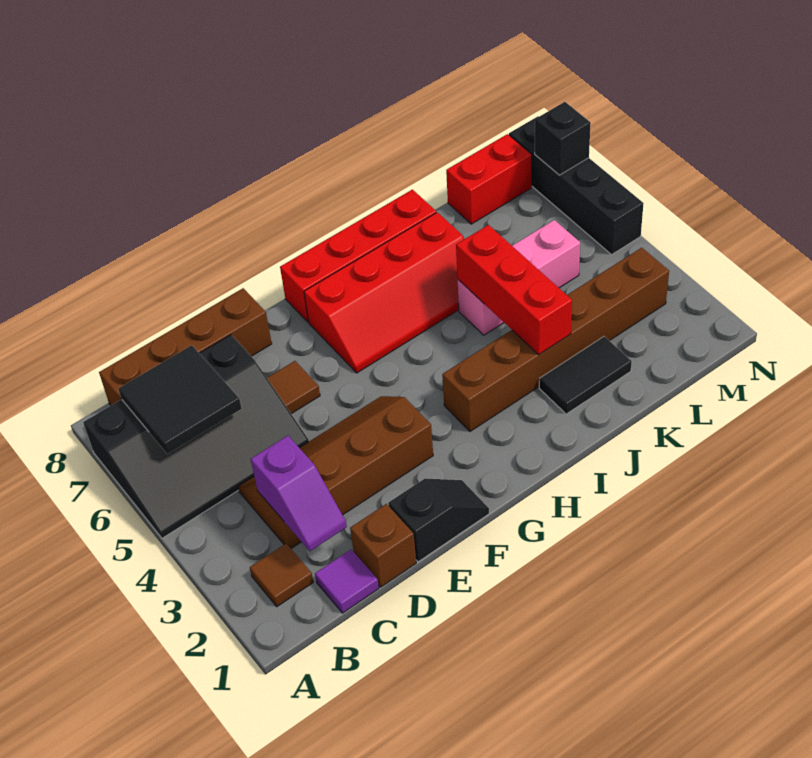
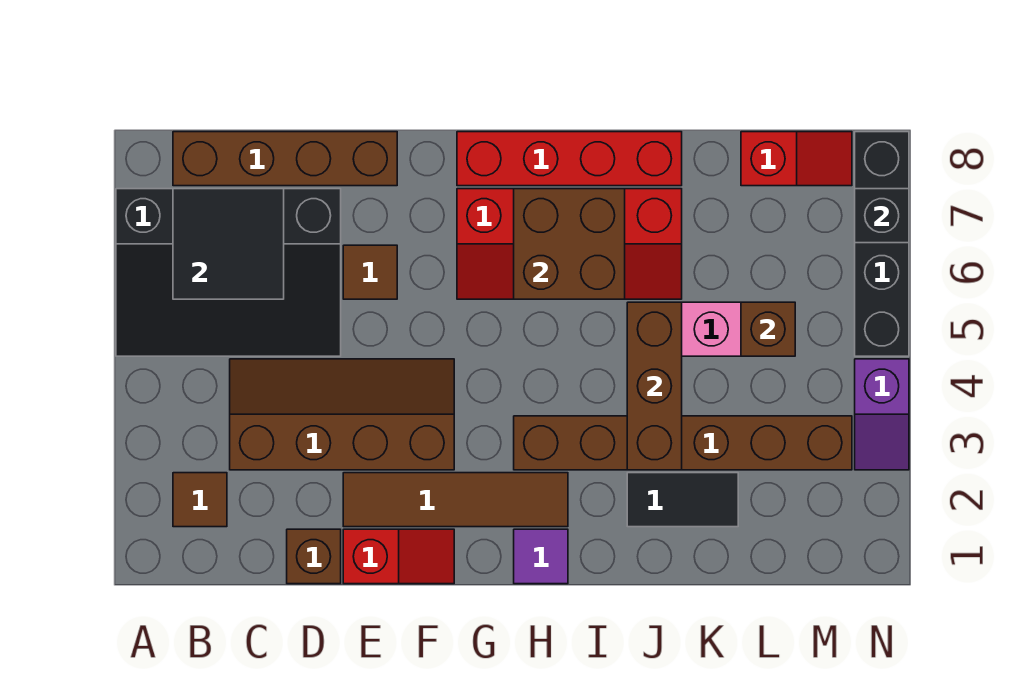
purple 1x1 tile [315,550,379,613] -> purple 1x1 tile moved to [514,529,568,584]
purple 1x2 slope [251,436,347,551] -> purple 1x2 slope moved to [855,359,909,470]
black 1x2 slope [388,478,489,562] -> red 1x2 slope [343,529,454,584]
none -> brown 1x4 tile [343,473,568,527]
none -> brown 2x2 brick [514,189,625,299]
red 1x3 brick [456,225,572,355] -> brown 1x3 brick [627,302,682,470]
none -> brown 1x1 brick [741,302,795,356]
red 1x2 brick [446,134,532,224] -> red 1x2 slope [741,132,852,186]

